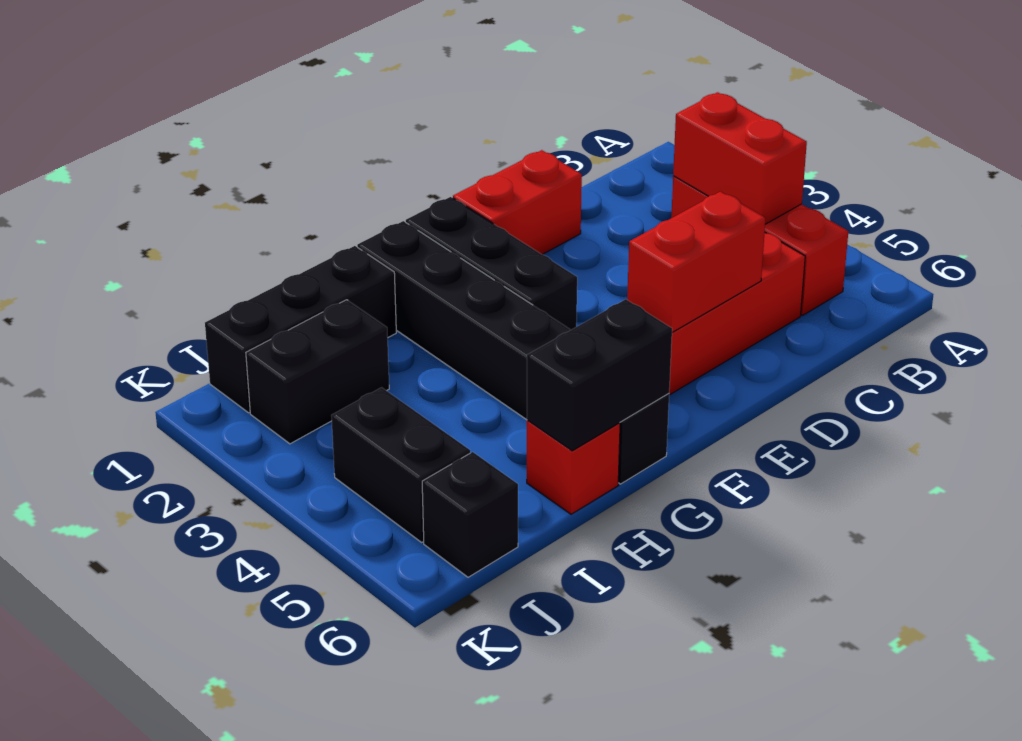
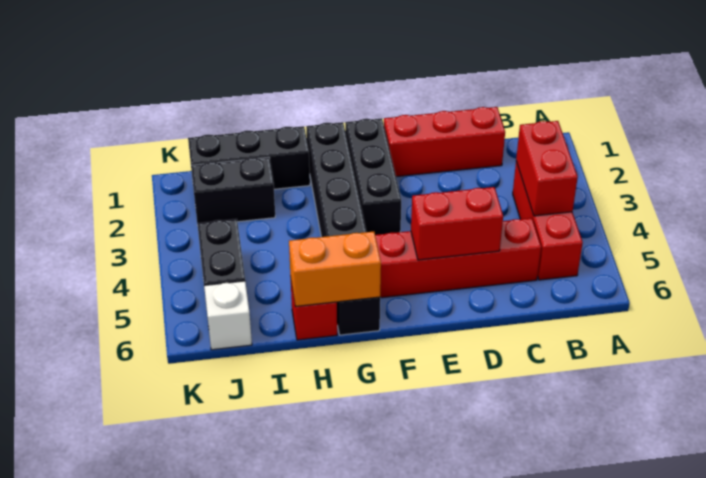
red 1x2 brick [453,150,582,254] -> red 1x3 brick [384,107,505,177]
black 1x2 brick [527,299,672,451] -> orange 1x2 brick [289,231,381,307]
black 1x1 brick [422,452,518,577] -> white 1x1 brick [204,281,252,350]

